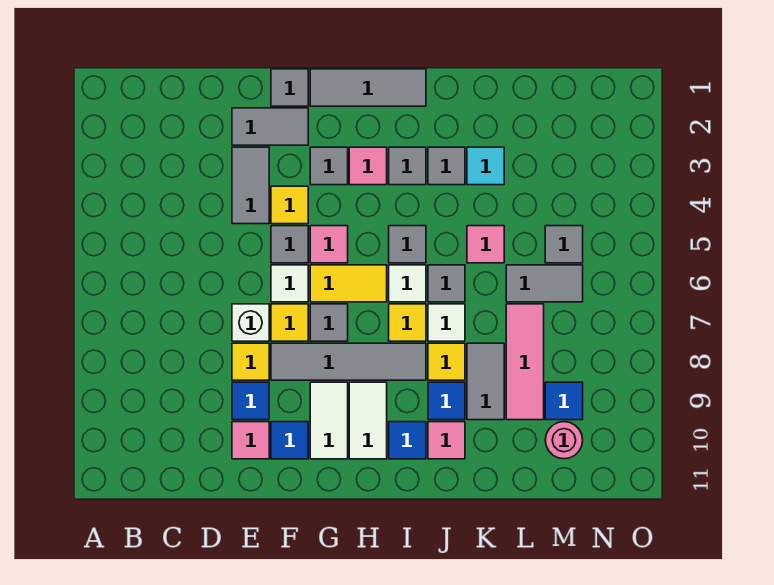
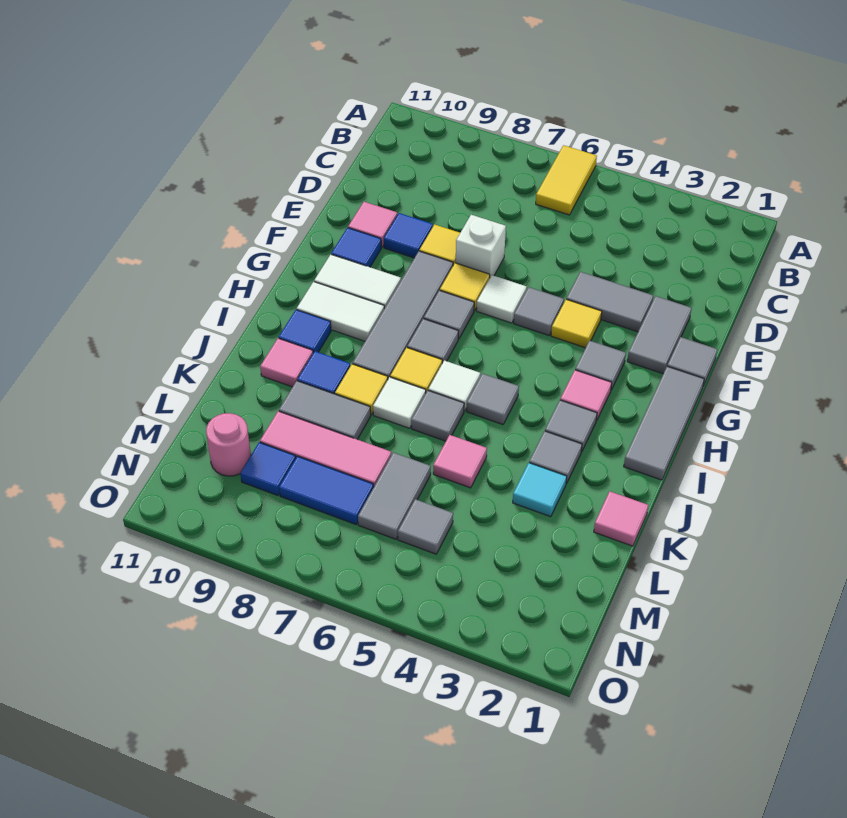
pink 1x1 tile [310,226,348,263] -> pink 1x1 tile moved to [594,491,648,546]
yellow 1x2 tile [310,265,387,302] -> yellow 1x2 tile moved to [536,145,597,215]
none -> grey 1x1 tile [407,319,459,363]
none -> blue 1x2 tile [279,456,374,524]

